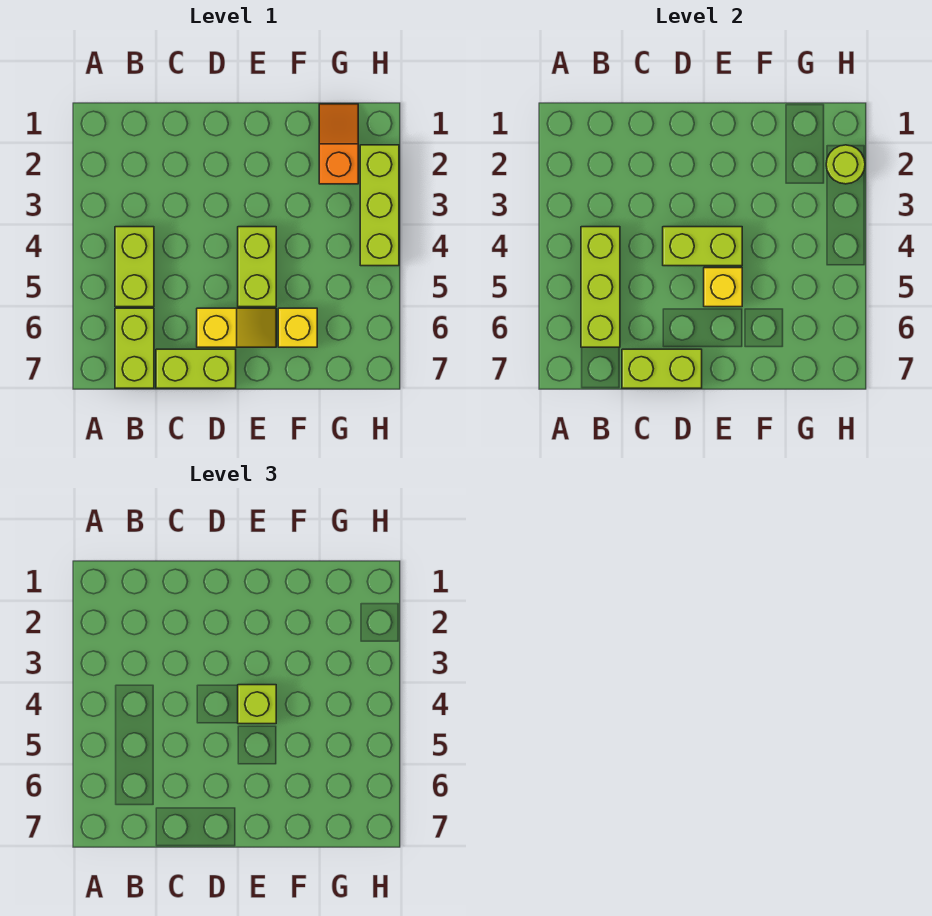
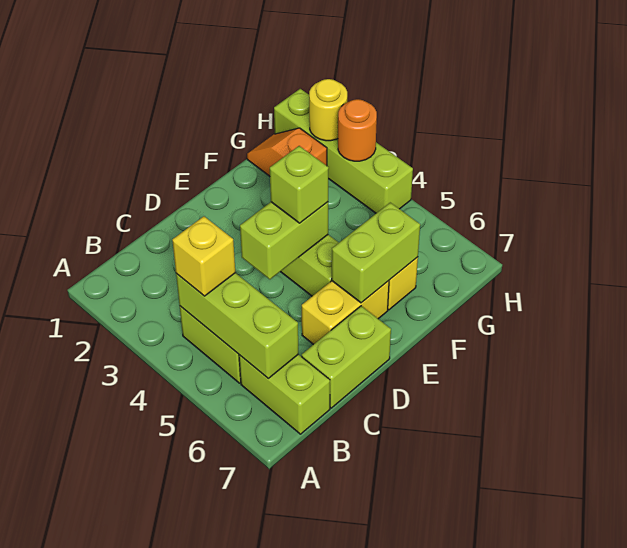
lime 1x2 brick [622,349,702,388] -> lime 1x2 brick moved to [332,203,420,303]
yellow 1x2 slope [197,308,276,347] -> yellow 1x2 brick [302,281,389,345]
yellow 1x1 brick [704,268,742,307] -> yellow 1x1 brick moved to [172,216,235,296]
lime 1x3 brick [360,145,399,266] -> lime 1x4 brick [274,89,413,213]
lime 1x1 round brick [826,145,865,184] -> yellow 1x1 round brick [309,79,347,141]
none -> orange 1x1 round brick [338,99,377,161]

